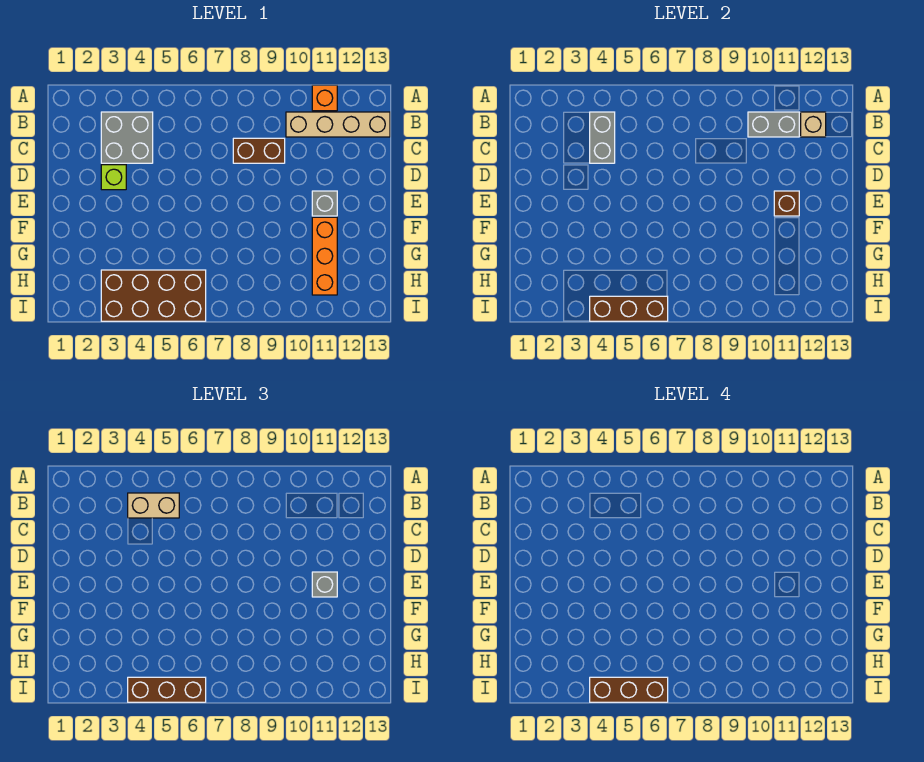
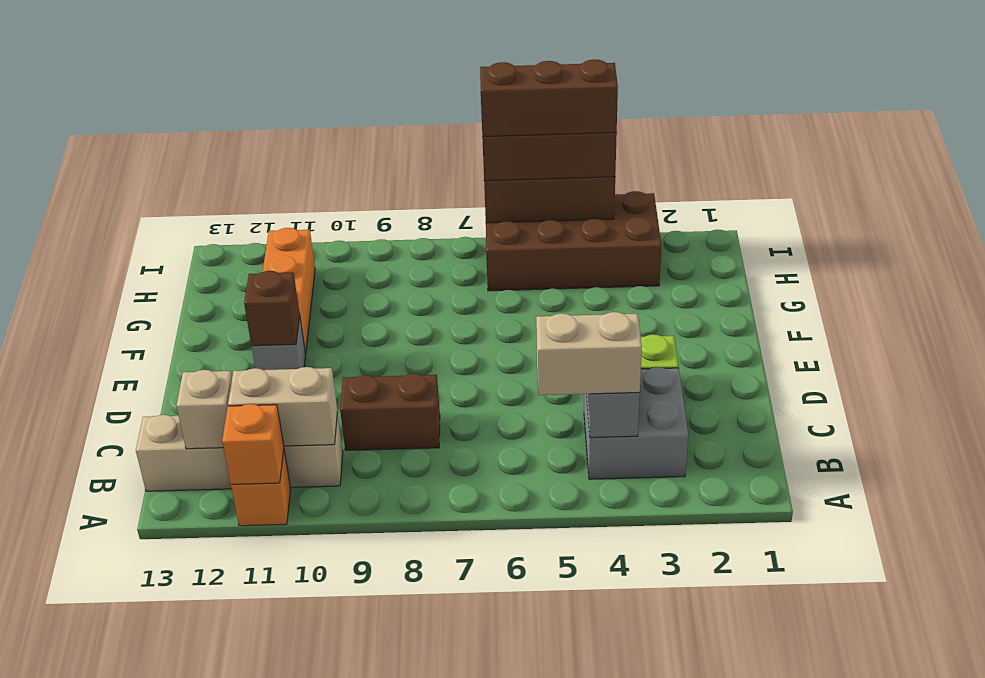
none -> orange 1x1 brick [222,404,284,484]
grey 1x2 brick [748,112,799,137] -> tan 1x2 brick [228,367,337,446]
grey 1x1 brick [312,572,337,597] -> none

